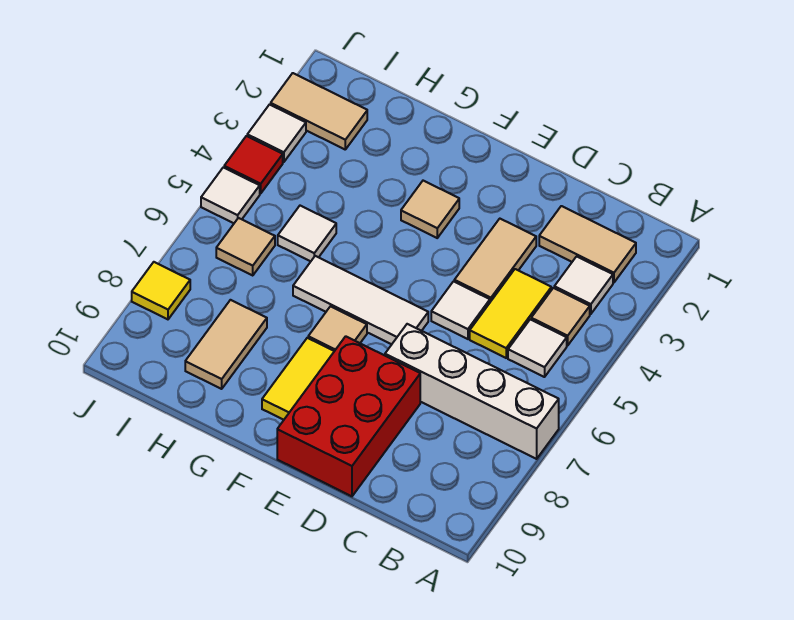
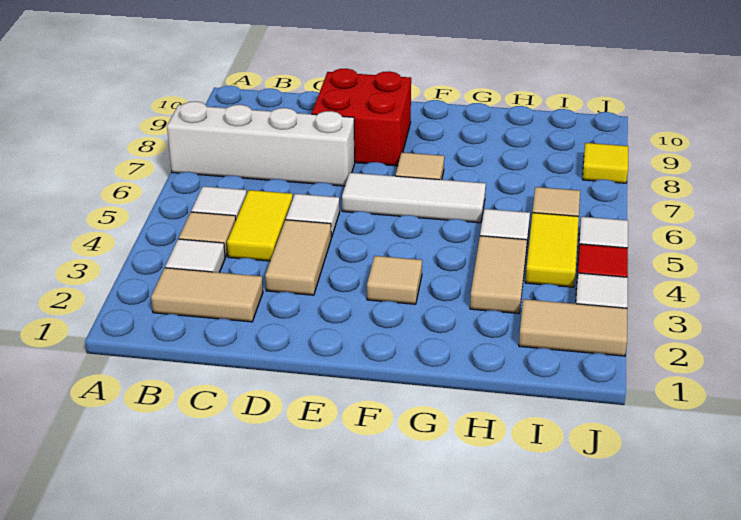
red 2x3 brick [277,336,420,496] -> red 2x2 brick [312,69,411,166]
yellow 1x2 tile [262,338,334,420] -> yellow 1x2 tile moved to [525,213,579,287]
tan 1x2 tile [185,300,267,389] -> tan 1x2 tile moved to [470,236,527,314]

